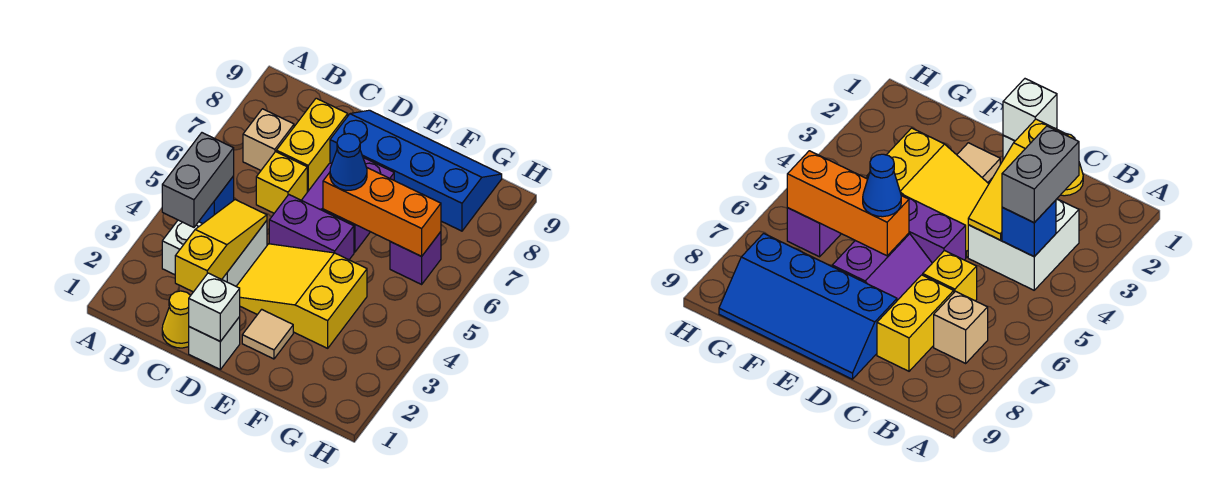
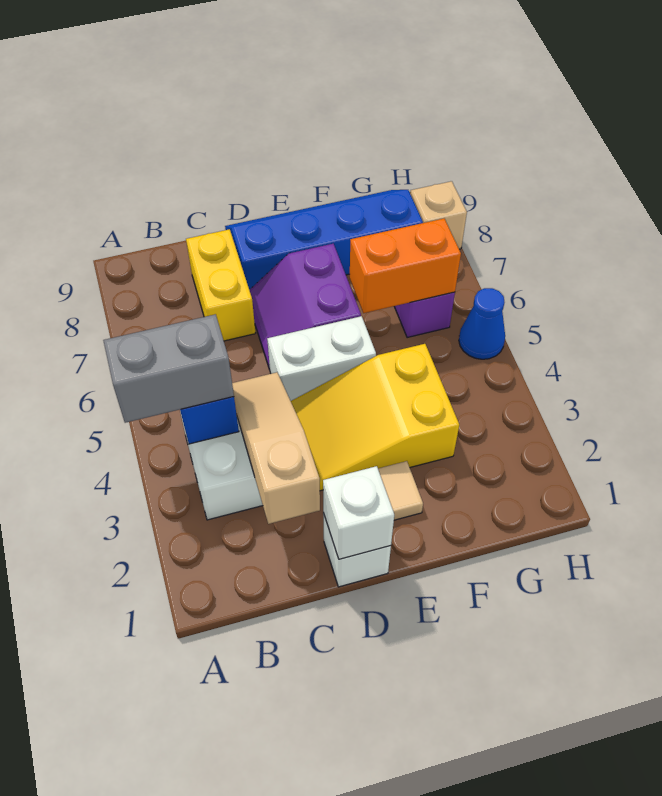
grey 1x2 brick [162,133,234,227] -> grey 1x2 brick turned to [103,314,234,423]
tan 1x1 brick [243,109,294,170] -> tan 1x1 brick moved to [410,181,467,249]
yellow 1x1 cone [162,291,191,348] -> none
yellow 1x3 slope [175,200,267,292] -> tan 1x3 slope [232,372,320,524]
yellow 1x1 brick [256,152,307,213] -> none
purple 1x2 brick [269,195,354,260] -> white 1x2 brick [267,316,376,401]
orange 1x3 brick [323,168,441,256] -> orange 1x2 brick [350,219,461,313]
blue 1x1 cone [330,134,367,190] -> blue 1x1 cone moved to [459,288,505,359]

